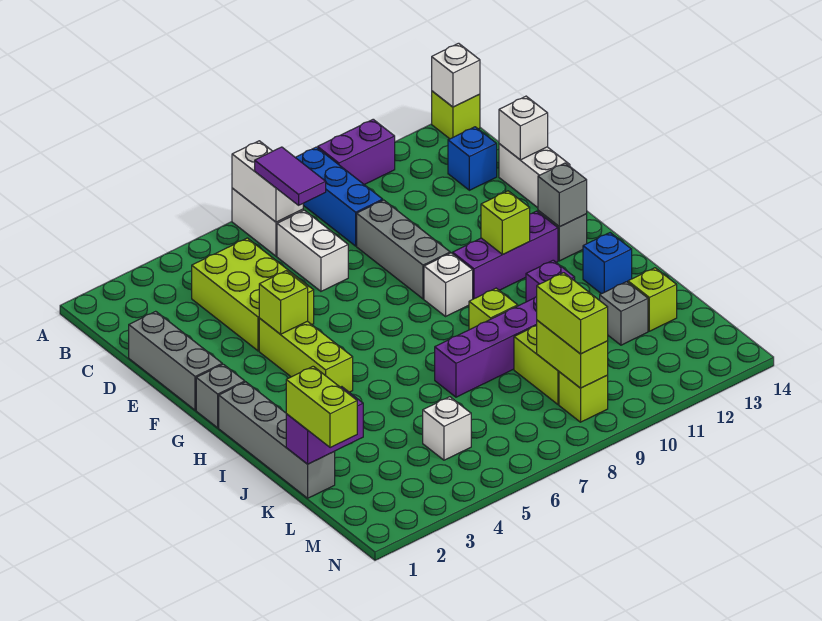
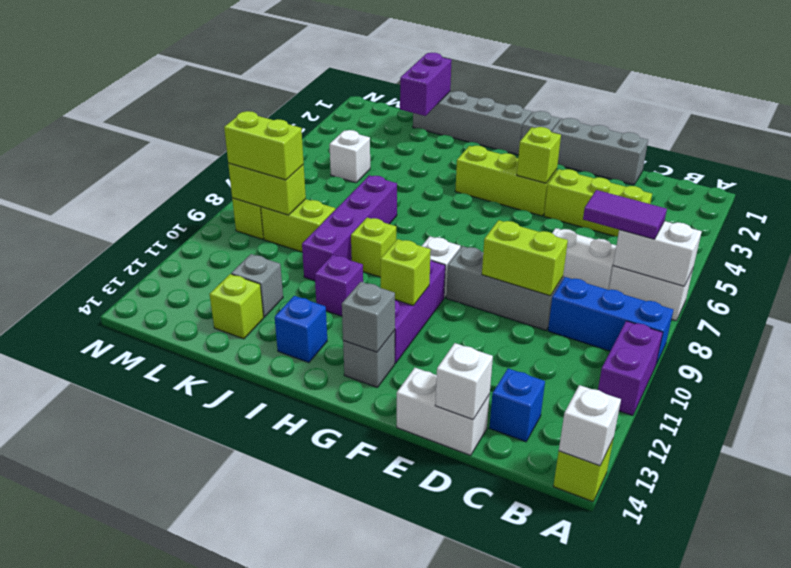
lime 2x3 brick [192,238,314,351] -> lime 1x3 brick [544,169,652,236]
lime 1x2 brick [286,366,357,448] -> lime 1x2 brick moved to [482,220,568,296]

